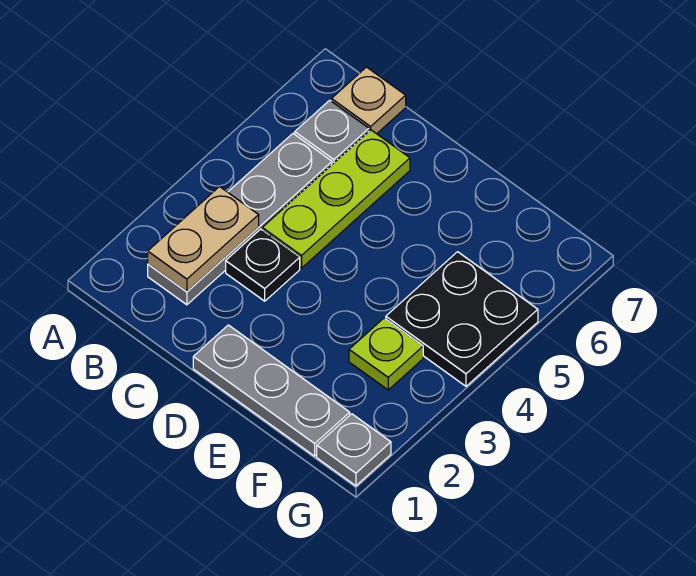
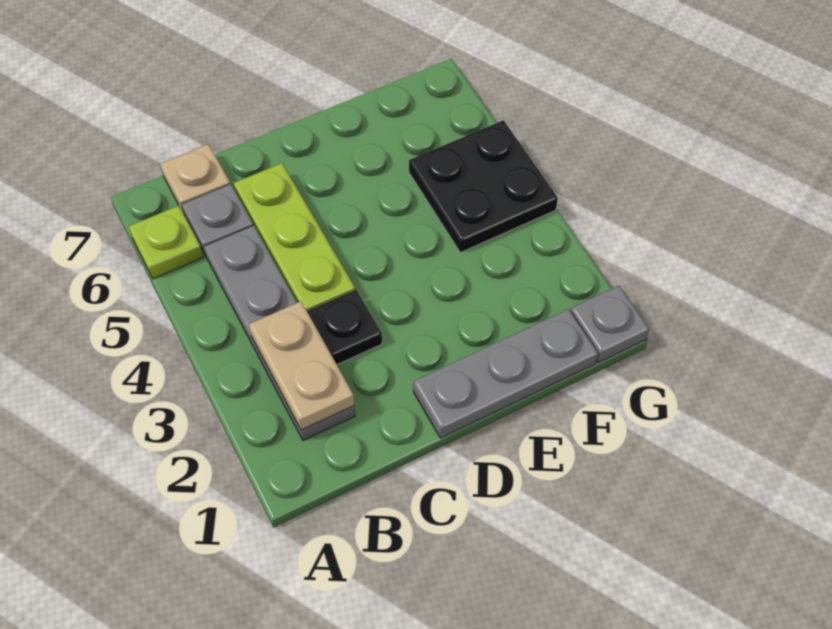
lime 1x1 plate [349,318,423,390] -> lime 1x1 plate moved to [129,206,203,279]

